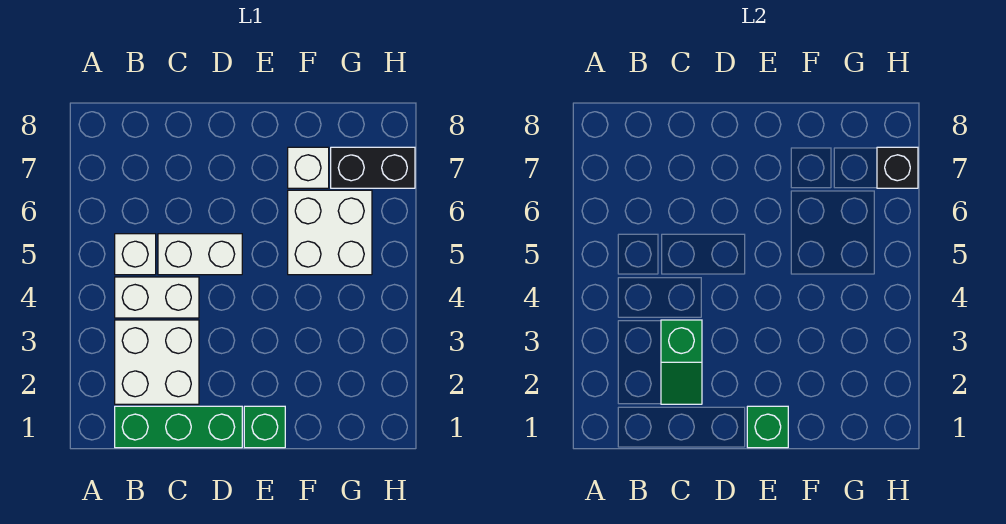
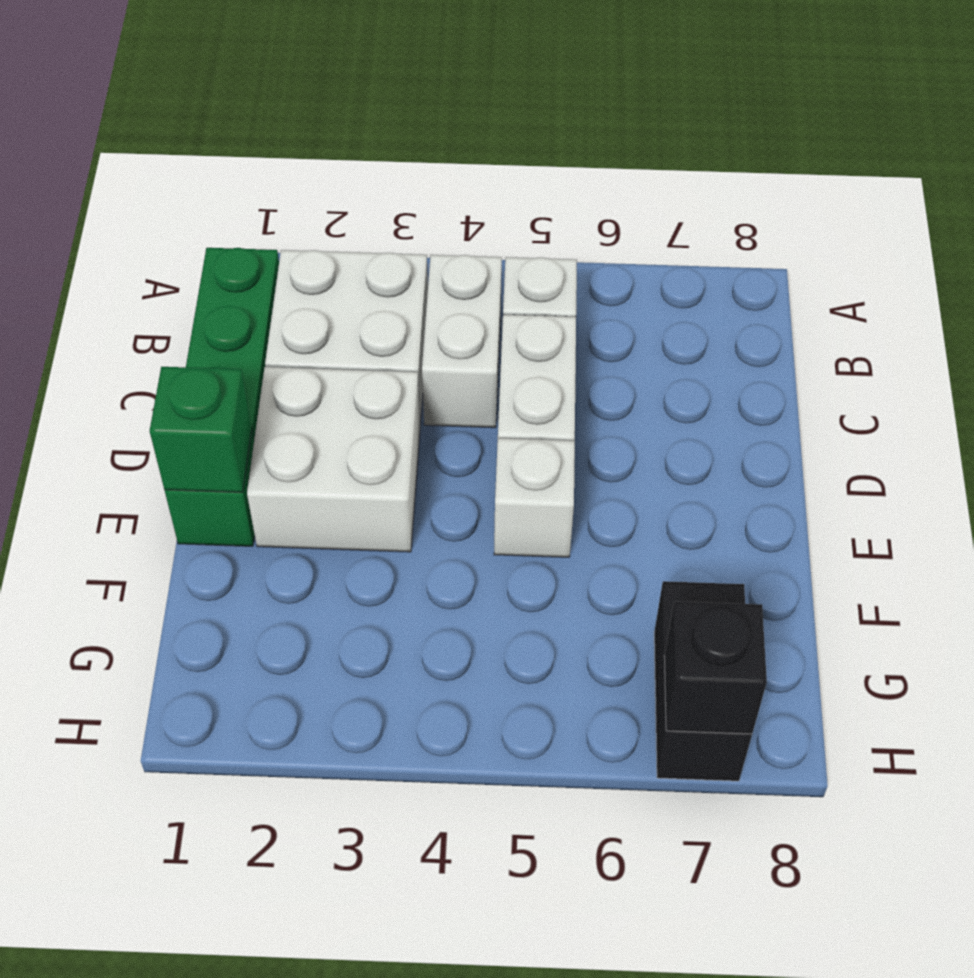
green 1x2 slope [661,320,702,404] -> none
white 2x2 brick [288,190,372,275] -> white 2x2 brick moved to [247,367,420,552]
white 1x1 brick [288,147,329,188] -> white 1x1 brick moved to [494,438,575,557]

